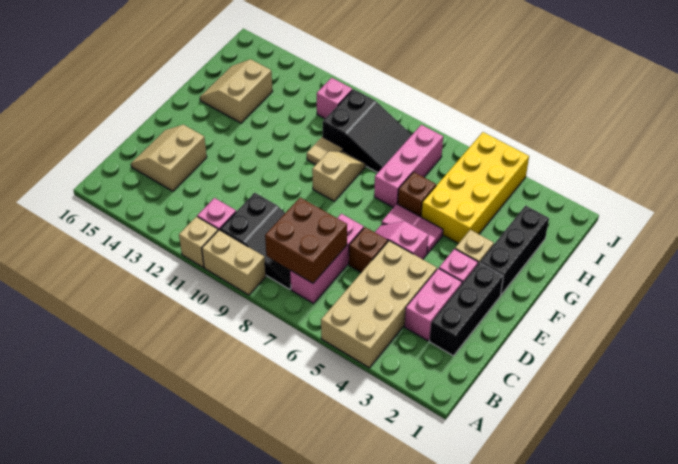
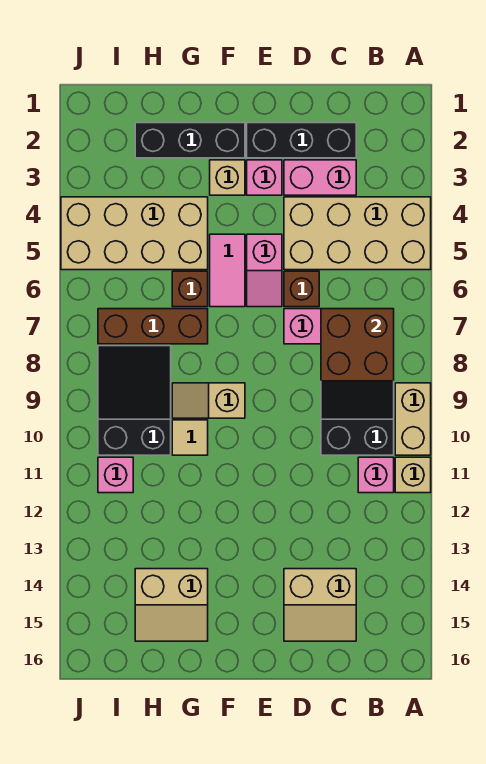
yellow 2x4 brick [421,132,529,244] -> tan 2x4 brick [61,197,208,270]
pink 1x3 brick [374,125,443,208] -> brown 1x3 brick [98,309,208,344]

